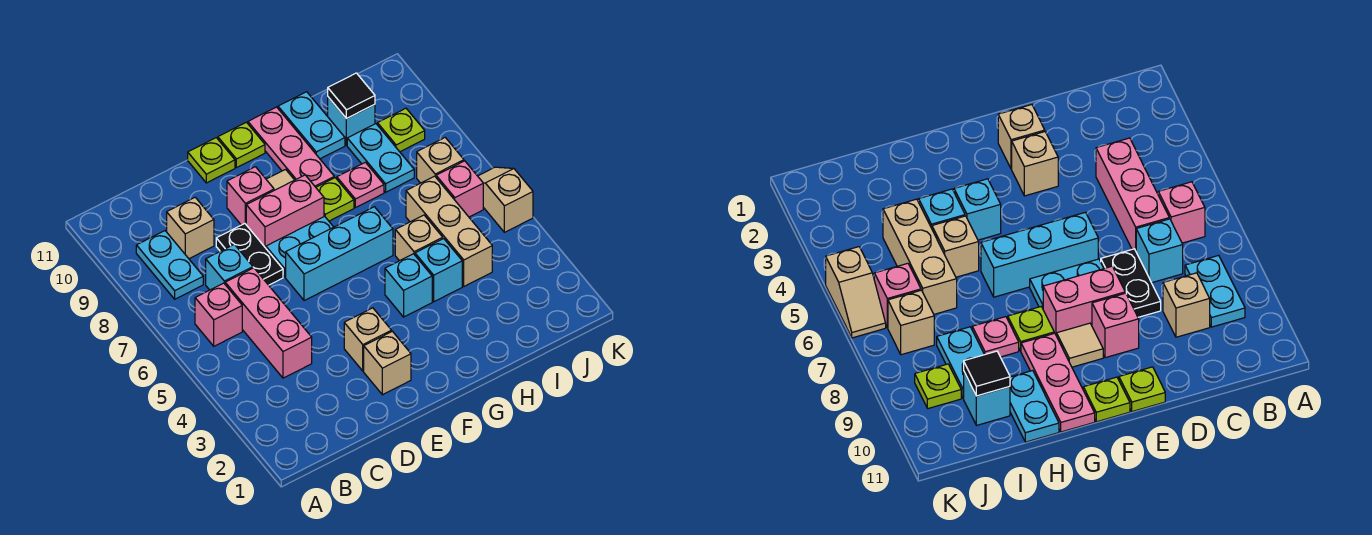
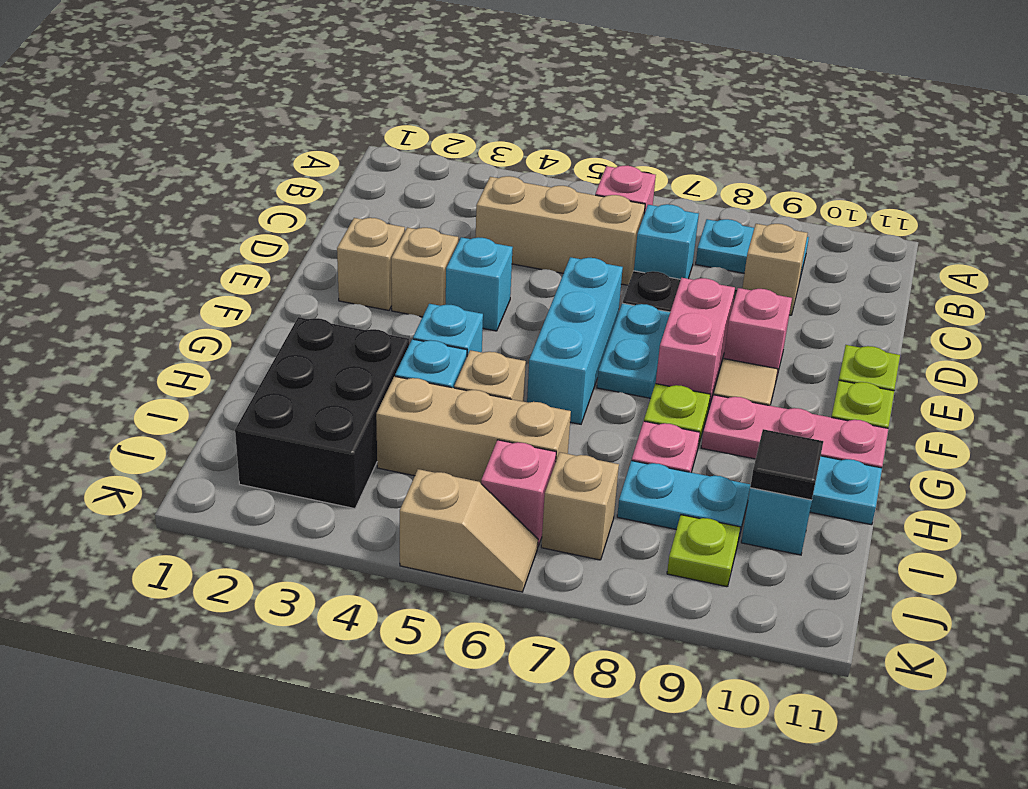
pink 1x3 brick [225,268,312,378] -> tan 1x3 brick [476,176,645,285]
none -> cyan 1x1 brick [446,237,513,331]
none -> black 2x3 brick [235,317,409,509]

